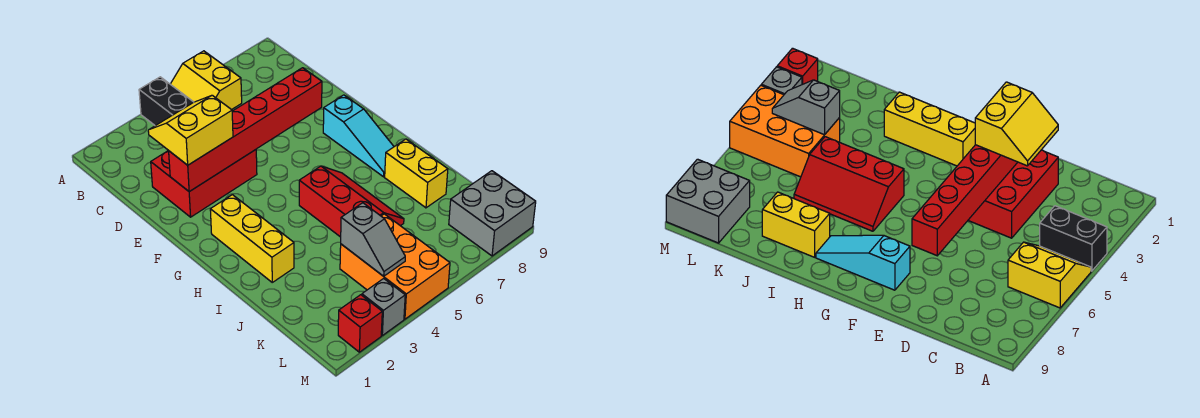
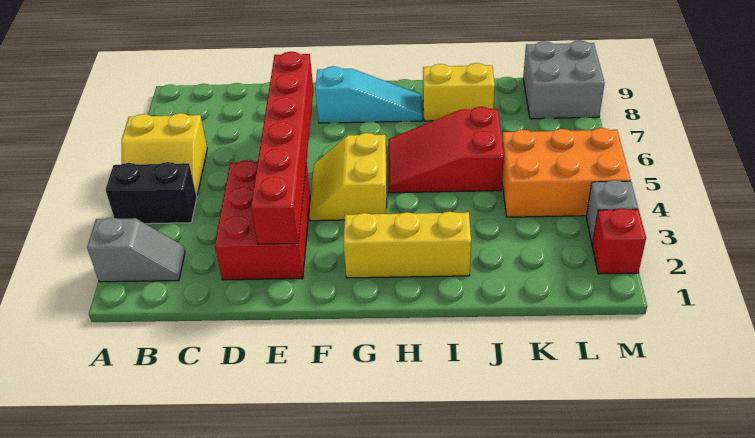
yellow 2x2 slope [148,95,233,165] -> yellow 2x2 slope moved to [309,133,387,221]
red 2x3 slope [299,166,404,237] -> red 2x3 slope turned to [388,107,504,193]
grey 1x2 slope [341,203,405,276] -> grey 1x2 slope moved to [87,218,185,282]

